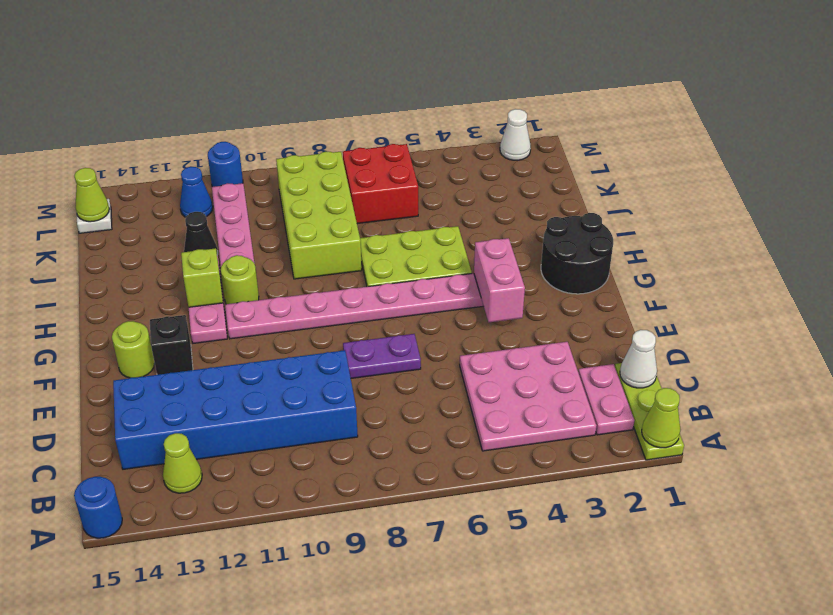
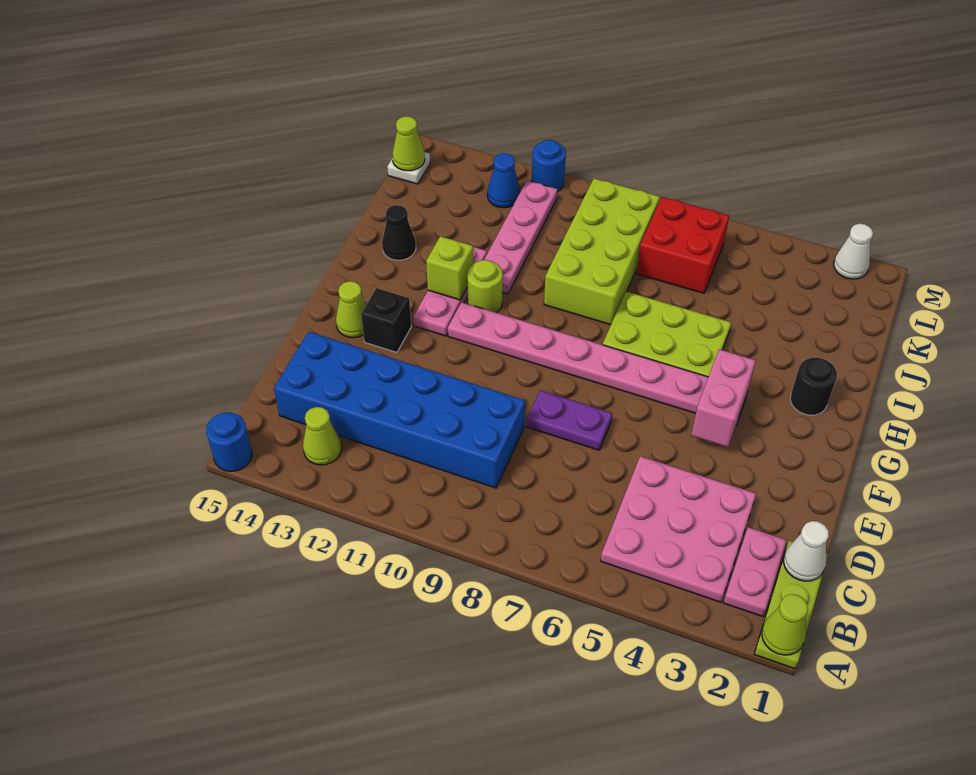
lime 1x1 round brick [112,321,155,378] -> lime 1x1 cone [336,281,366,338]
black 2x2 round brick [541,213,613,294] -> black 1x1 round brick [790,357,837,415]
black 1x1 cone [184,212,218,255] -> black 1x1 cone moved to [382,205,416,260]

